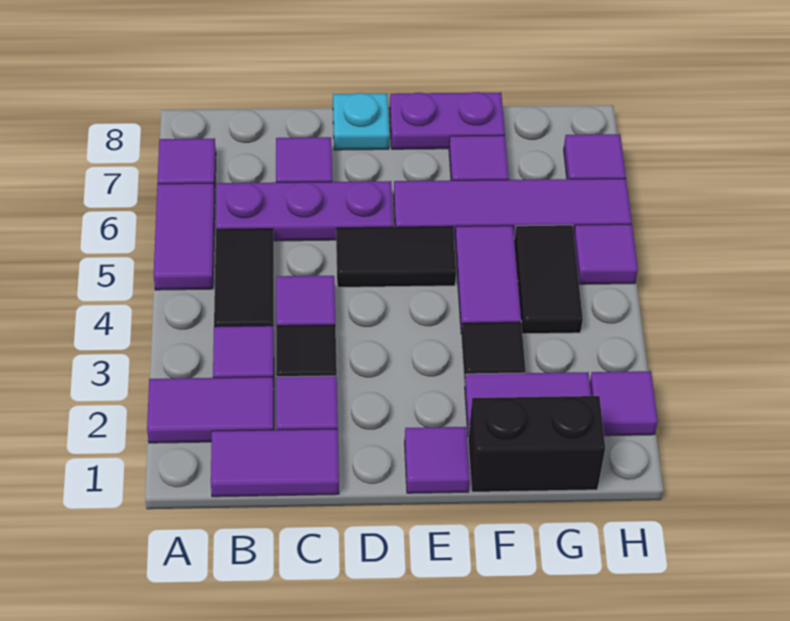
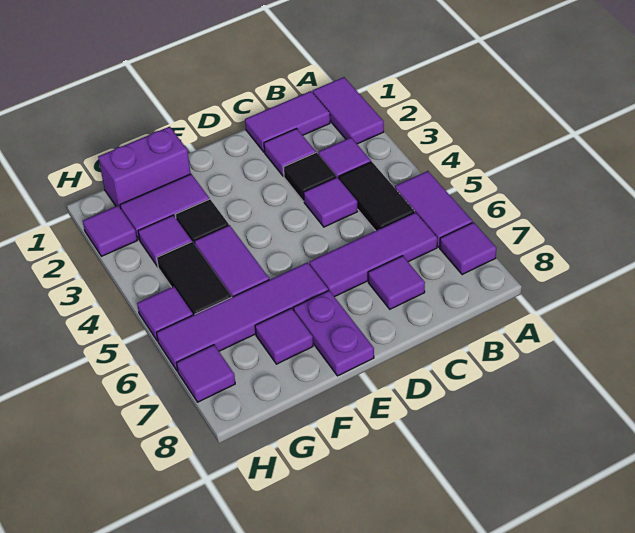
purple 1x2 tile [147,377,274,443] -> purple 1x2 tile turned to [313,77,384,144]
purple 1x3 plate [216,181,393,241] -> purple 1x3 tile [309,212,437,297]
black 1x2 tile [336,226,456,287] -> none
cyan 1x1 plate [333,93,389,150] -> none
purple 1x1 tile [405,427,470,493] -> purple 1x1 tile moved to [138,215,192,267]
purple 1x2 plate [390,92,505,149] -> purple 1x2 plate turned to [293,290,374,376]
black 1x2 brick [468,396,605,492] -> purple 1x2 brick [98,127,191,208]

